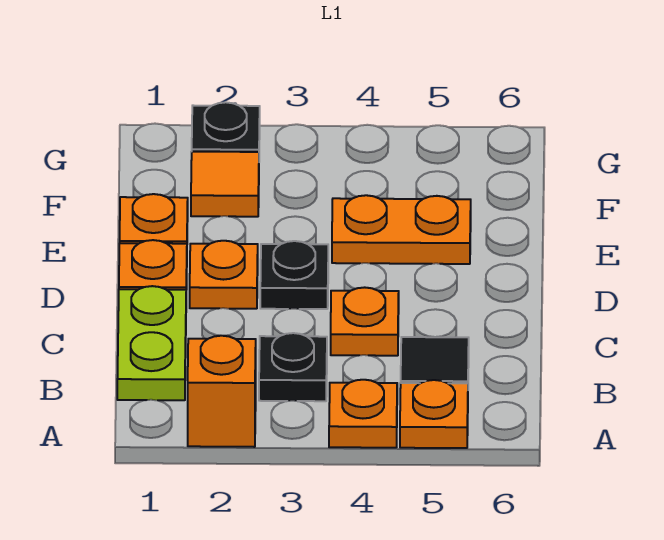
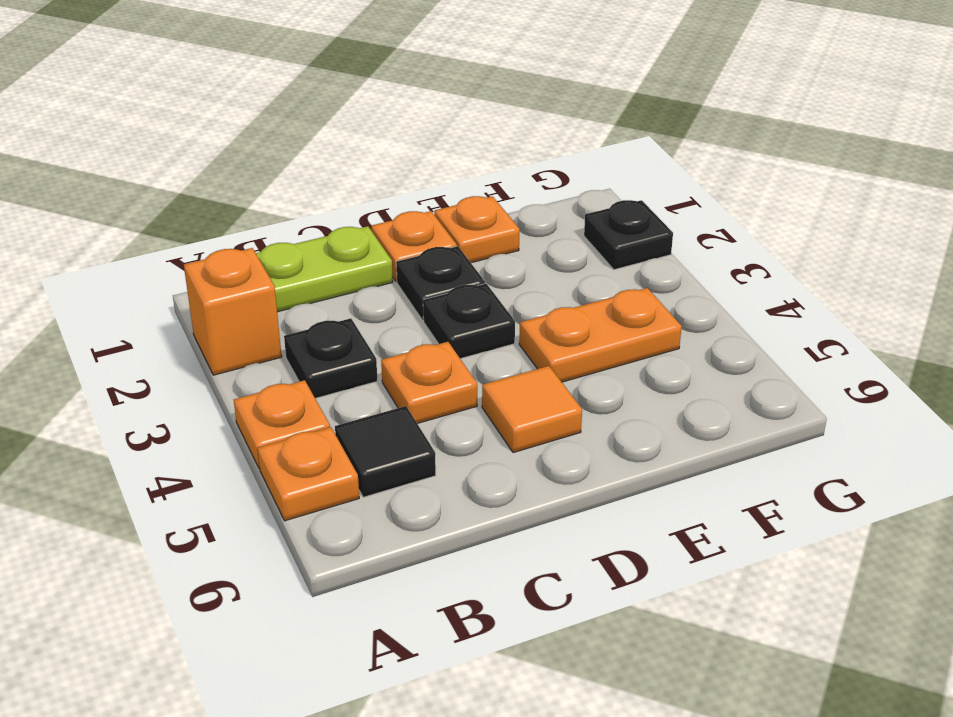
orange 1x1 plate [190,241,258,309] -> black 1x1 plate [396,246,485,320]
orange 1x2 plate [332,195,471,264] -> orange 1x2 plate turned to [519,288,682,382]
orange 1x1 tile [191,152,259,217] -> orange 1x1 tile moved to [482,366,582,453]

